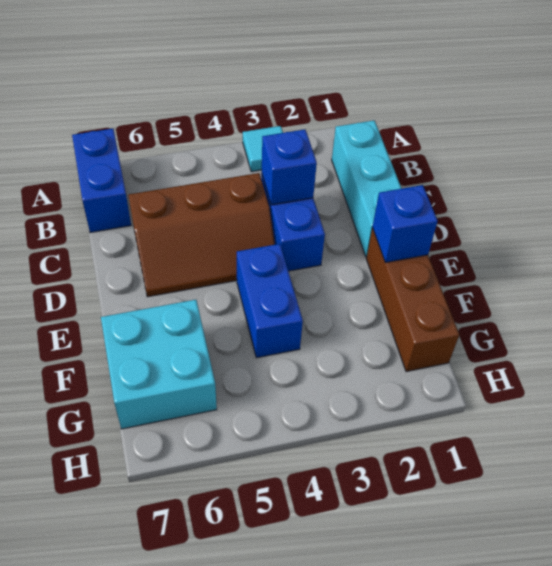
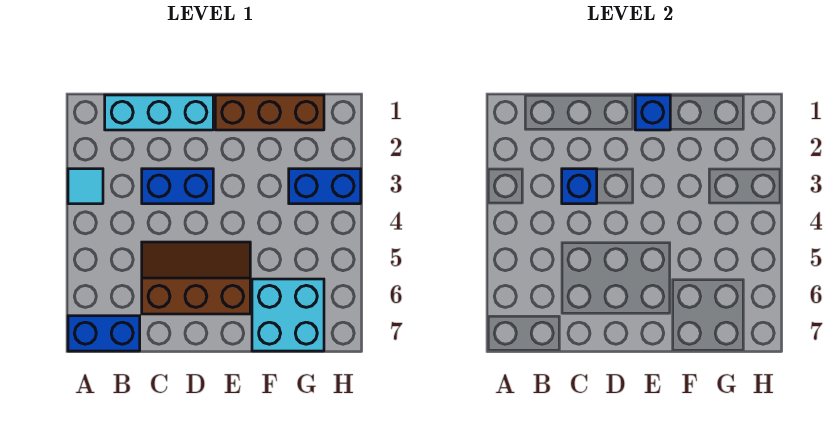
brown 2x3 slope [129,173,275,297] -> brown 2x3 slope turned to [142,242,250,314]
blue 1x2 brick [237,244,303,358] -> blue 1x2 brick moved to [289,169,361,204]

